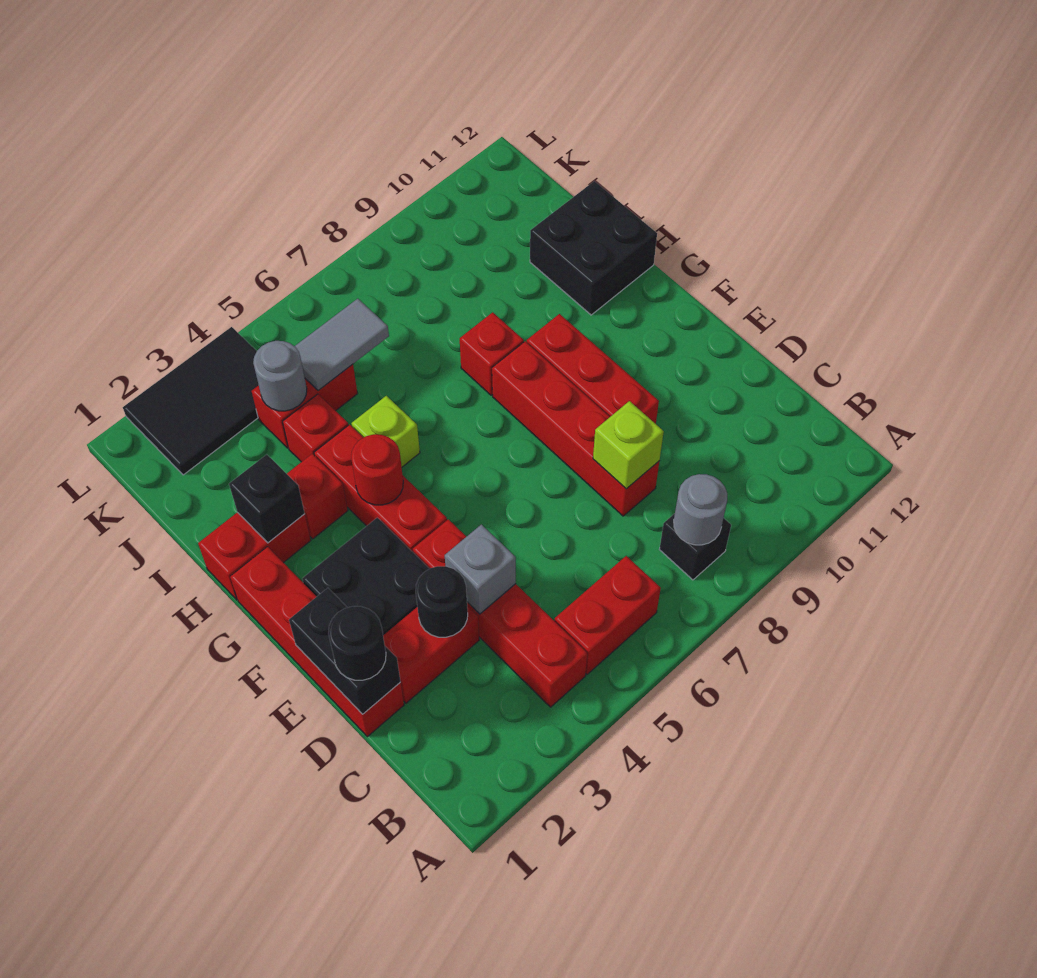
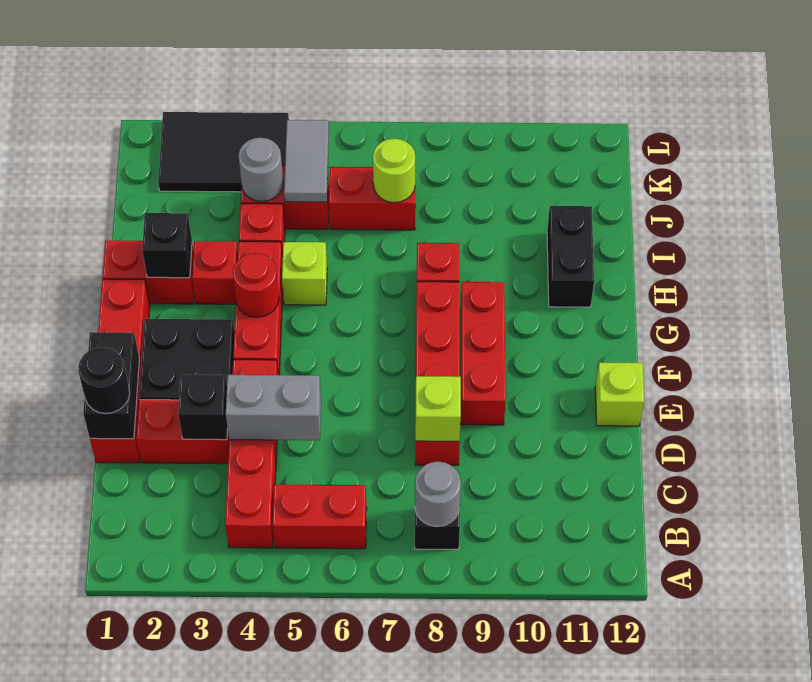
black 1x1 round brick [416,566,468,637] -> black 1x1 brick [178,374,228,440]
grey 1x1 brick [445,525,516,614] -> grey 1x2 brick [226,375,321,440]
none -> lime 1x1 brick [595,362,644,426]
black 2x2 brick [530,181,657,315] -> black 1x2 brick [547,206,594,307]
grey 1x2 tile [295,299,389,391] -> grey 1x2 tile turned to [284,120,329,202]
none -> red 1x2 brick [329,167,415,230]
none -> lime 1x1 round brick [373,139,415,203]

